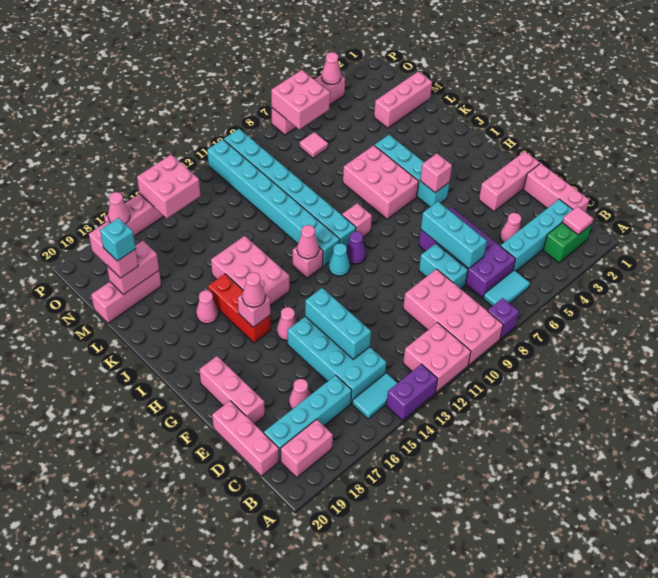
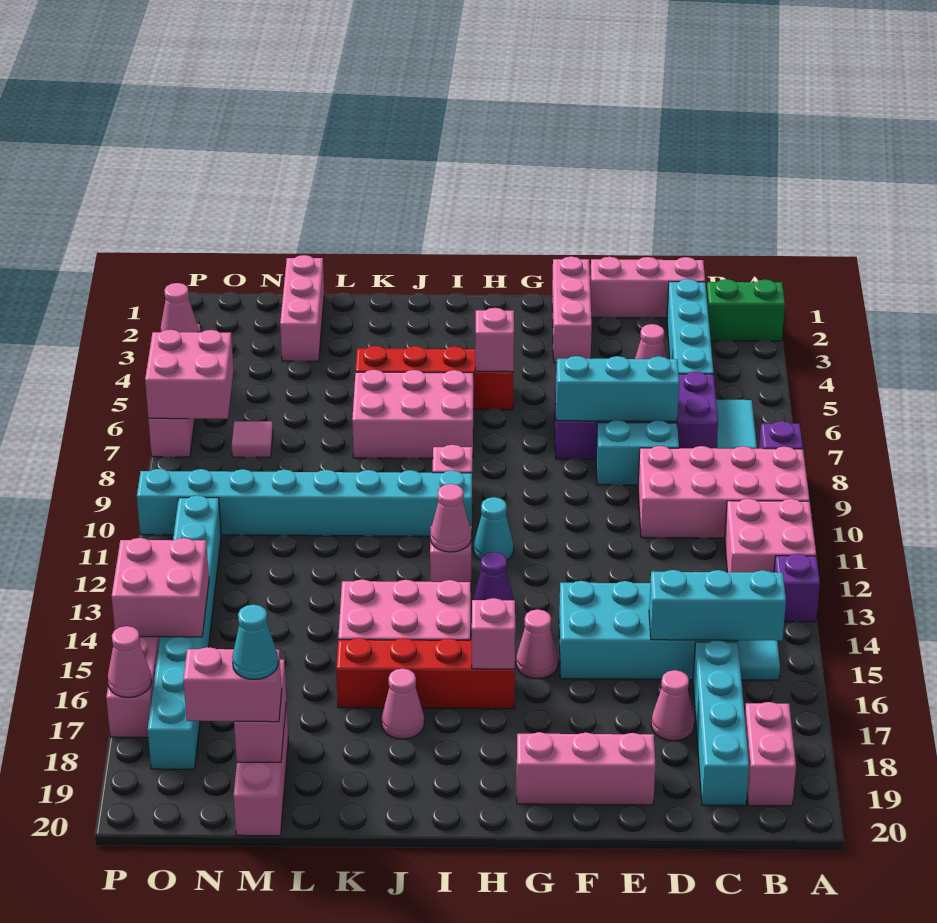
purple 1x2 brick [386,364,438,420] -> purple 1x1 brick [774,554,820,622]
green 1x2 brick [543,223,592,263] -> green 1x2 brick turned to [706,279,785,341]
pink 1x1 tile [562,206,593,235] -> none
pink 1x3 brick [212,401,279,476] -> none
cyan 1x3 brick [305,288,371,359] -> cyan 1x3 brick moved to [649,570,786,641]
cyan 1x4 brick [375,135,449,207] -> red 1x4 brick [356,346,514,410]
purple 1x1 cone [347,231,366,264] -> purple 1x1 cone moved to [473,552,514,600]
red 1x3 brick [208,274,271,343] -> red 1x4 brick [336,638,515,709]
pink 1x1 cone [242,272,265,307] -> none
cyan 1x8 brick [207,139,340,266] -> cyan 1x8 brick turned to [148,495,221,769]
cyan 1x1 brick [100,218,136,261] -> cyan 1x1 cone [232,605,278,679]

